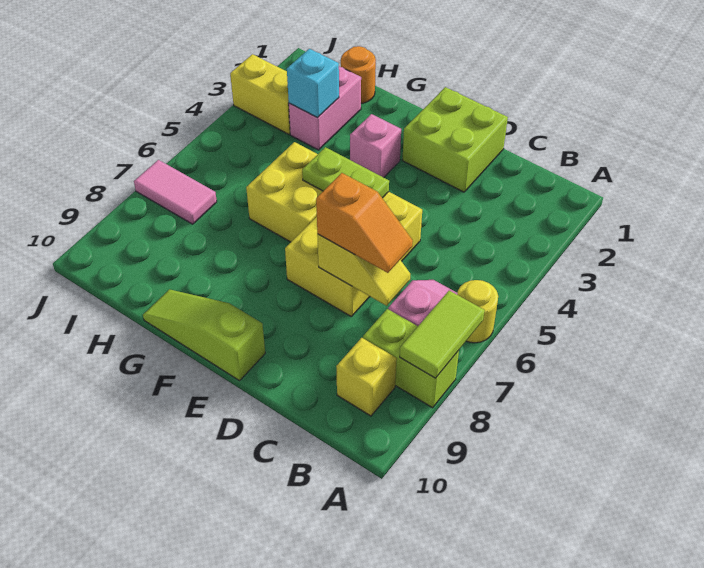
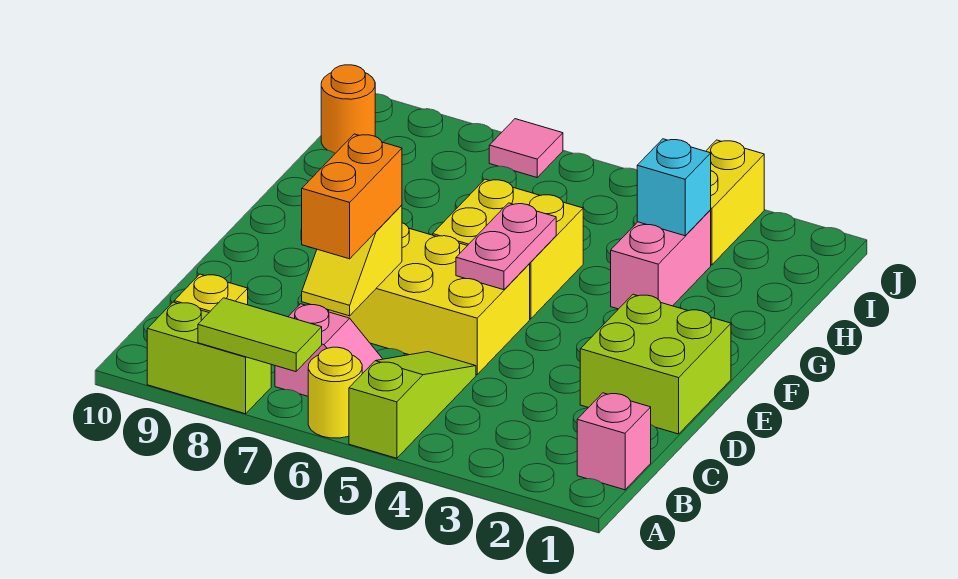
lime 1x2 brick [363,309,459,408] -> lime 1x2 brick turned to [147,302,271,414]
orange 1x2 slope [316,173,413,273] -> orange 1x2 brick [302,134,402,259]
lime 1x2 plate [302,147,389,198] -> pink 1x2 plate [456,203,556,290]
lime 1x3 slope [143,289,265,381] -> lime 1x3 slope moved to [349,352,476,458]
pink 1x1 brick [350,114,401,178] -> pink 1x1 brick moved to [577,393,651,490]
orange 1x1 round brick [341,46,376,103] -> orange 1x1 round brick moved to [321,65,375,153]
pink 1x2 brick [289,67,361,150] -> pink 1x2 brick turned to [611,210,711,309]
pink 1x2 tile [134,160,217,224] -> pink 1x1 tile [489,119,563,177]

